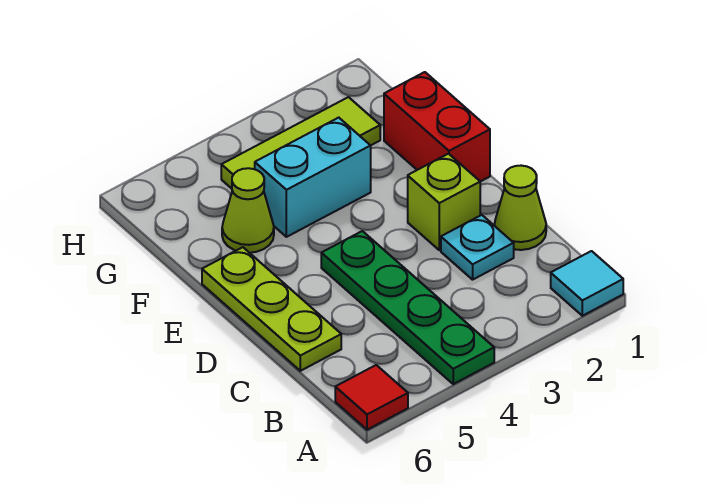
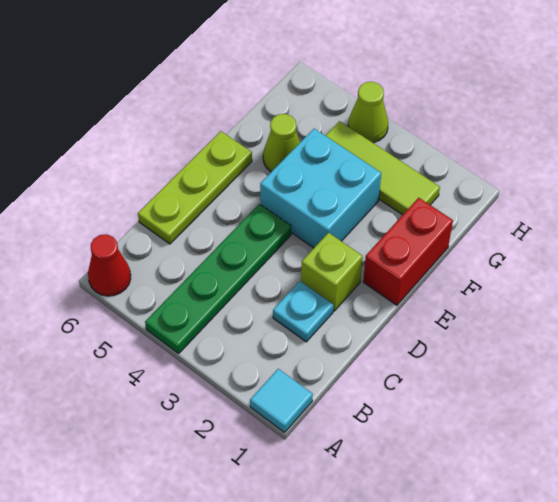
red 1x1 tile [335,365,408,430] -> red 1x1 cone [88,234,131,296]
lime 1x1 cone [494,166,546,250] -> lime 1x1 cone moved to [348,82,388,143]
cyan 1x2 brick [255,118,371,237] -> cyan 2x2 brick [260,129,381,248]

